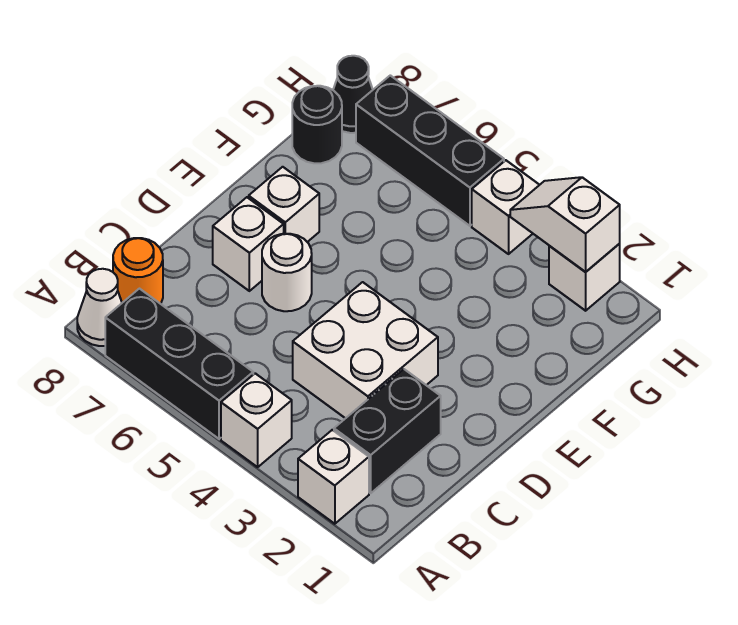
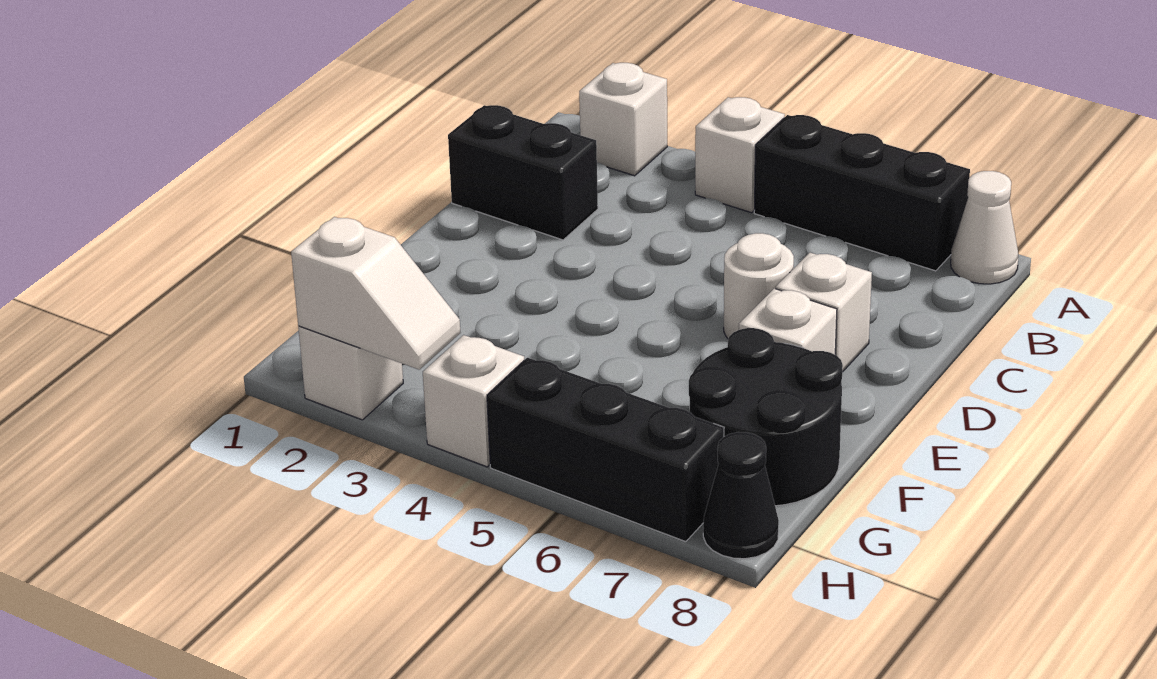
black 1x2 brick [334,369,441,493] -> black 1x2 brick turned to [448,105,598,240]
orange 1x1 round brick [113,238,163,304] -> none
white 2x2 brick [293,282,438,418] -> none
black 1x1 round brick [292,86,342,163] -> black 2x2 round brick [689,328,843,506]

